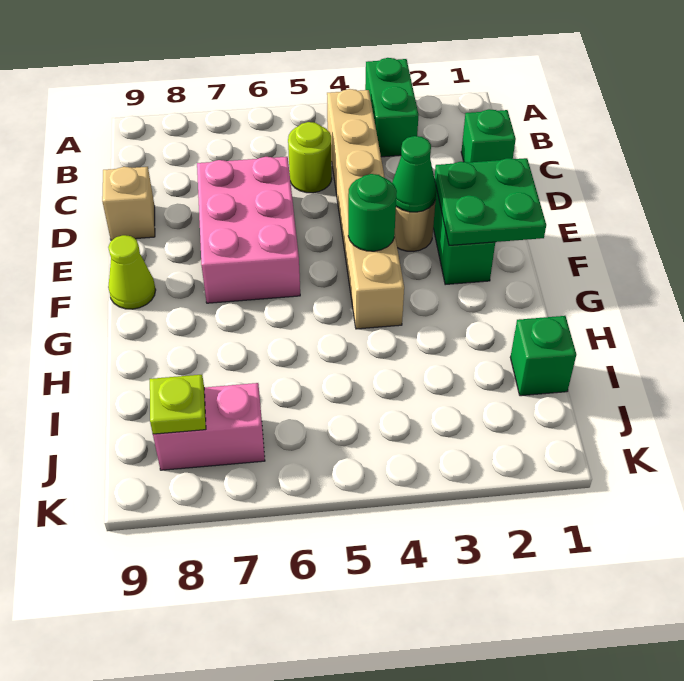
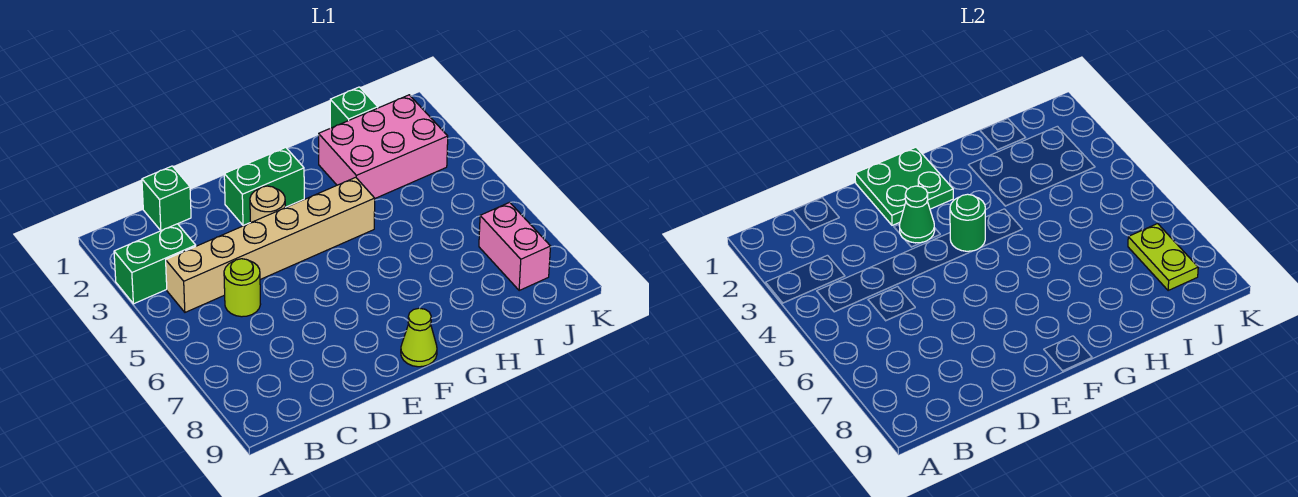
pink 2x3 brick [197,157,300,303] -> pink 2x3 brick moved to [319,95,448,198]
tan 1x1 brick [102,167,155,240] -> none
lime 1x1 plate [150,375,206,434] -> lime 1x2 plate [1128,224,1198,291]

